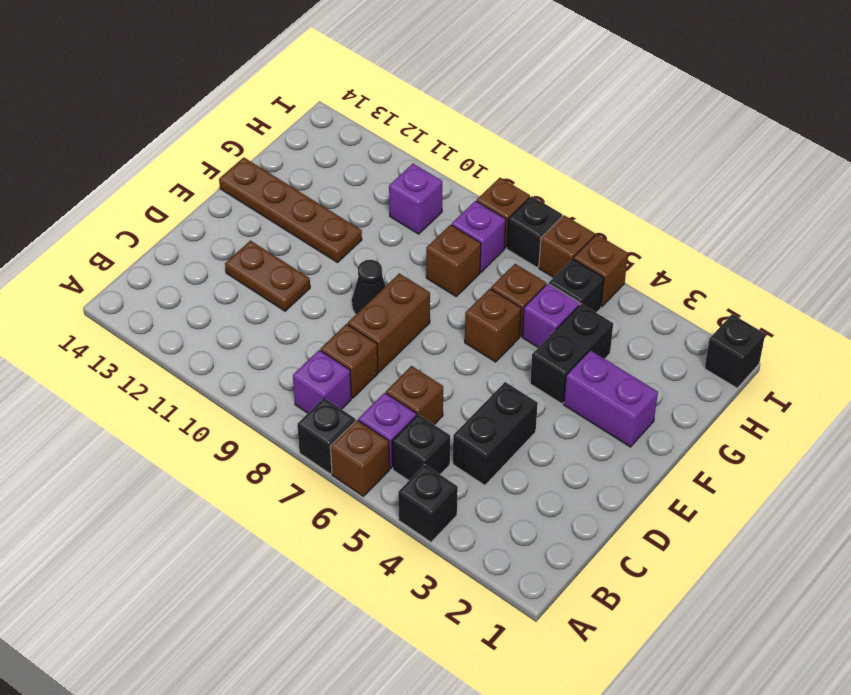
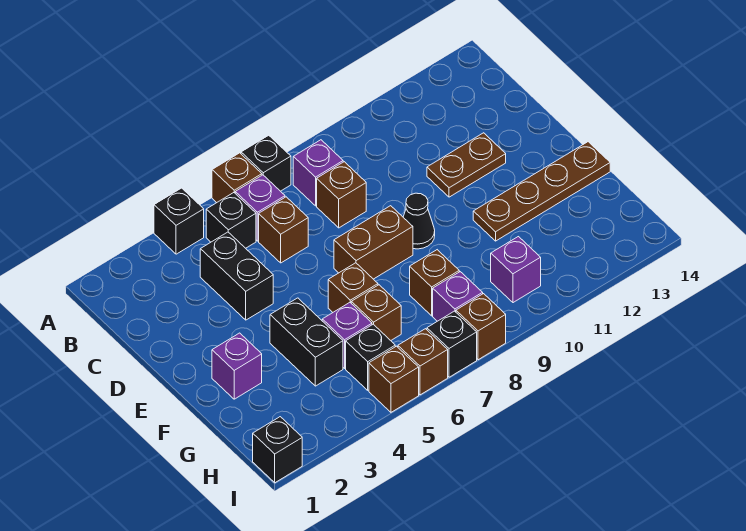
brown 1x2 brick [348,273,430,372] -> brown 1x2 brick turned to [334,206,413,279]
purple 1x2 brick [564,350,658,447] -> purple 1x1 brick [212,333,262,399]

